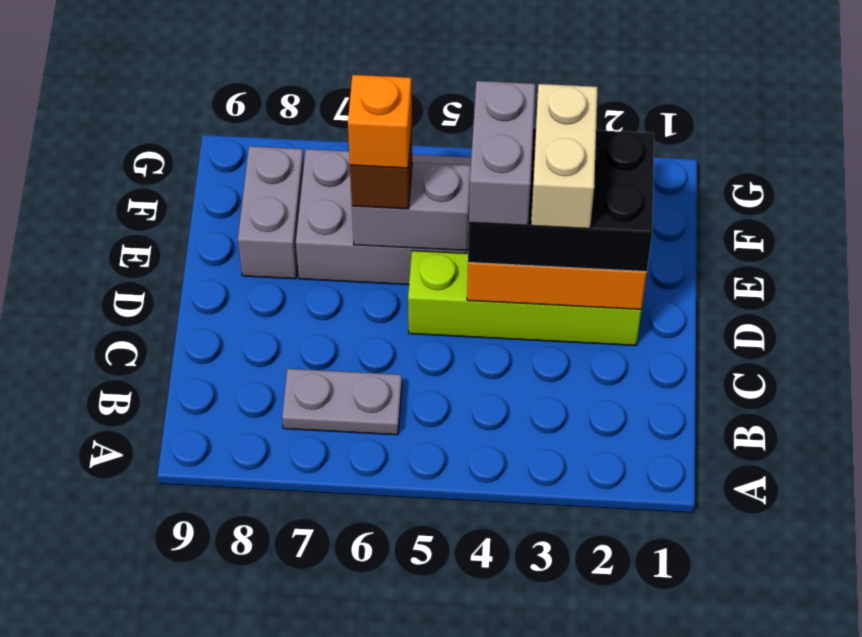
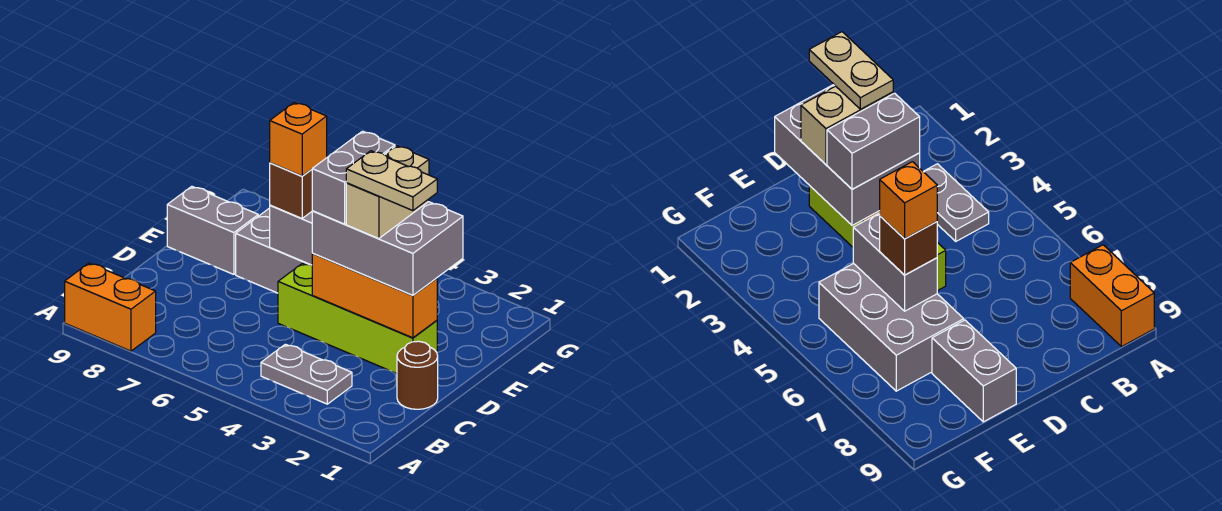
none -> orange 1x2 brick [65,263,156,351]
grey 1x2 plate [282,369,402,435] -> grey 1x2 plate moved to [261,344,352,404]
none -> brown 1x1 round brick [397,341,438,409]
black 2x3 brick [468,127,654,272] -> grey 2x3 brick [312,202,463,296]
none -> tan 1x2 plate [346,151,437,211]
grey 1x2 brick [238,146,304,279] -> grey 1x2 brick turned to [167,186,258,274]

